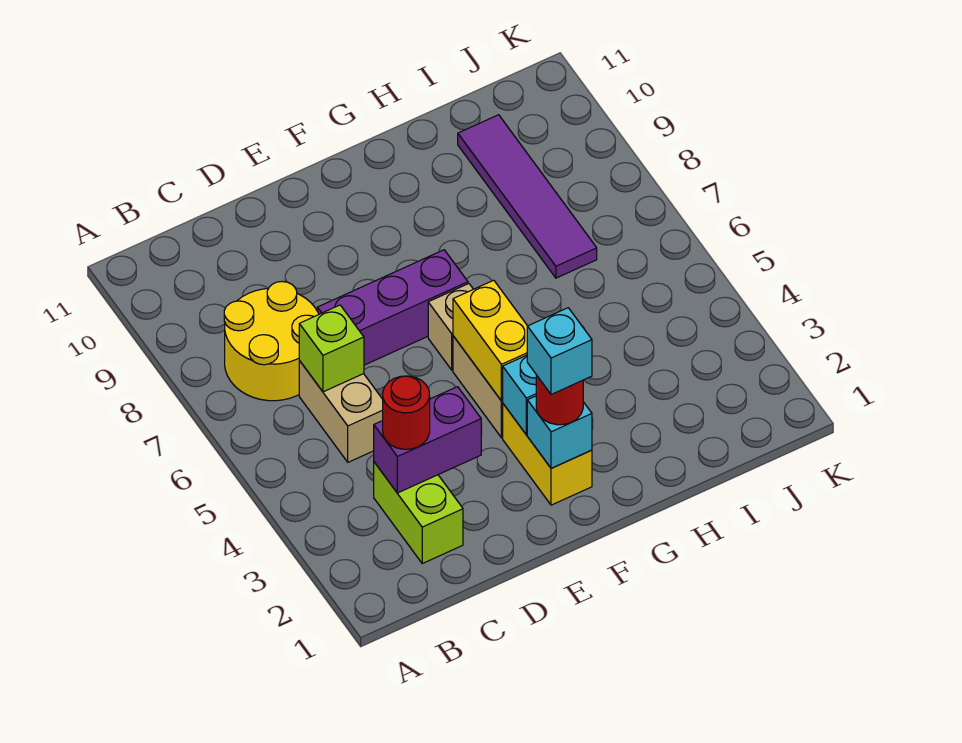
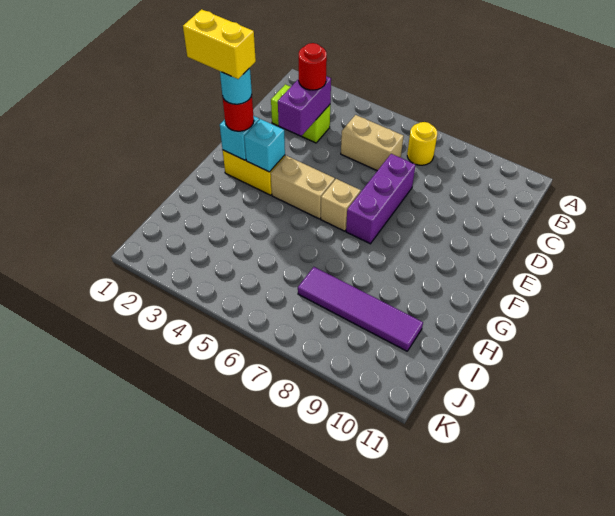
yellow 2x2 round brick [224,282,319,401] -> yellow 1x1 round brick [407,122,437,165]
lime 1x1 brick [299,305,364,392] -> none
cyan 1x1 brick [527,308,592,394] -> cyan 1x1 round brick [220,68,252,104]
yellow 1x2 brick [453,280,527,401] -> yellow 1x2 brick moved to [183,9,256,79]

